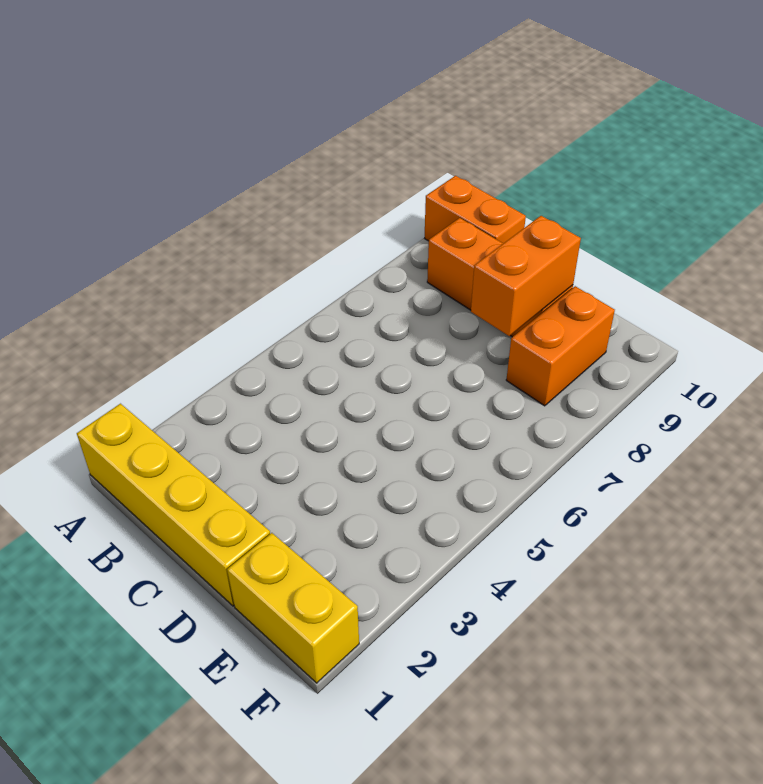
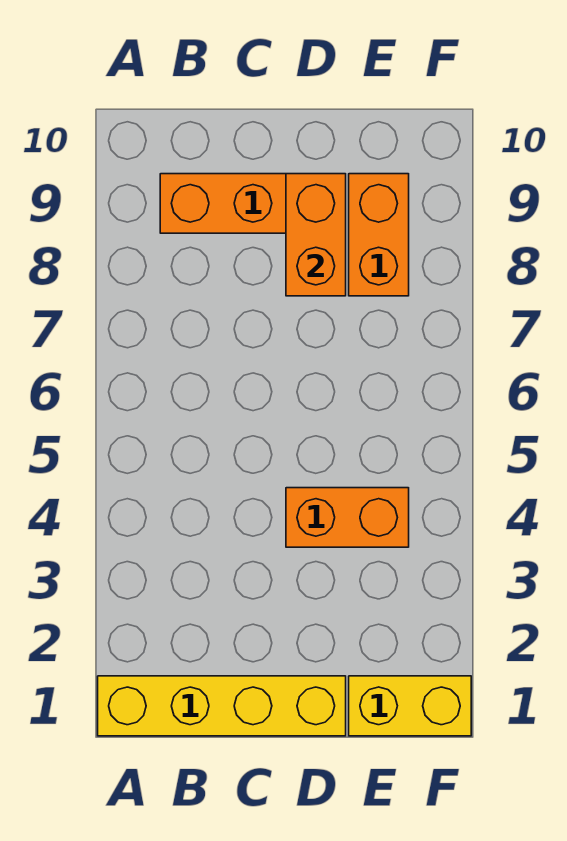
orange 1x2 brick [425,176,526,244] -> orange 1x2 brick moved to [286,488,409,547]

